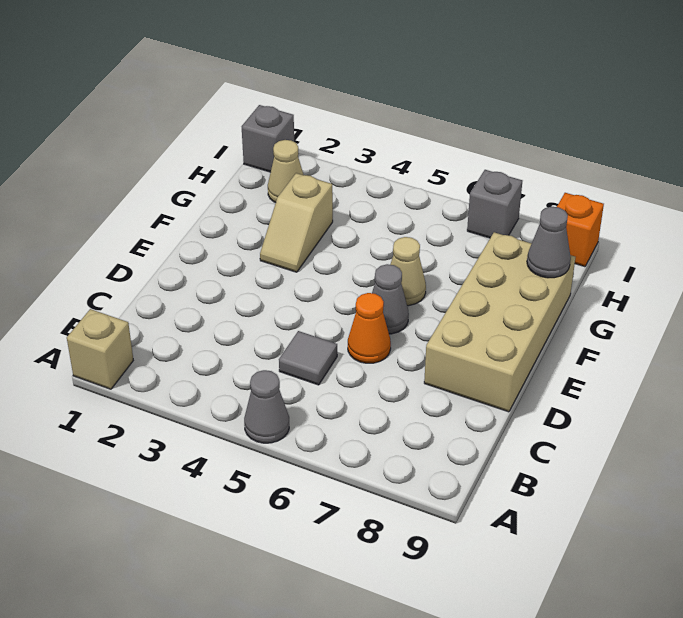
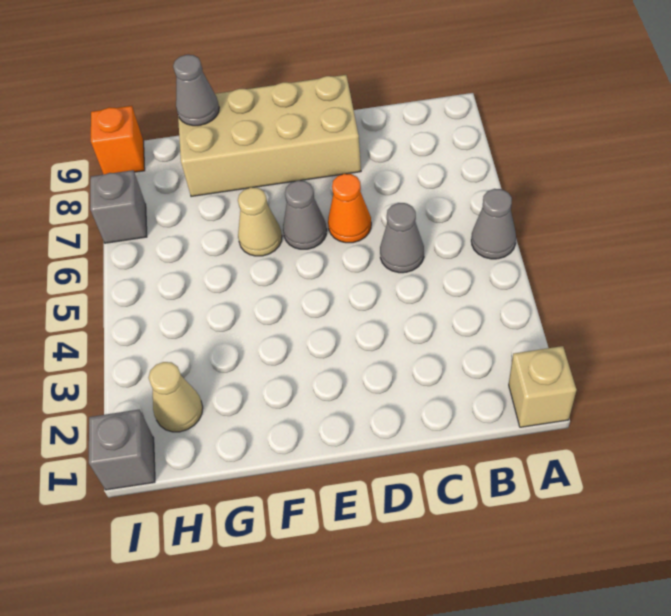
grey 1x1 tile [279,331,337,385] -> grey 1x1 cone [380,203,424,273]
tan 1x2 slope [260,173,333,272] -> none

